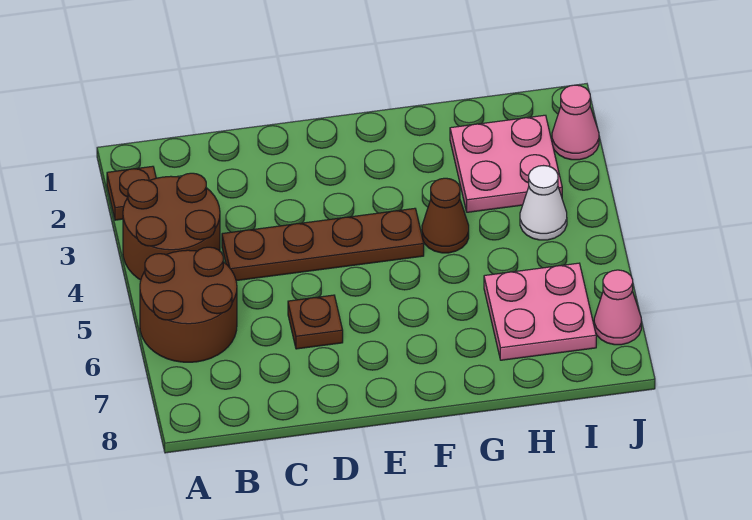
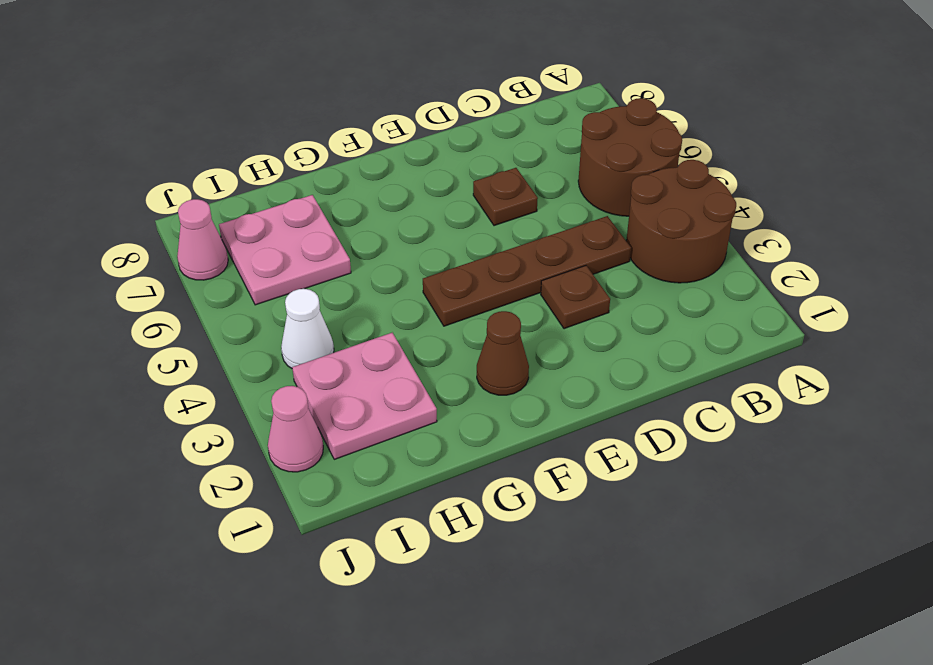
brown 1x1 plate [107,166,156,220] -> brown 1x1 plate moved to [541,266,610,329]
brown 1x1 cone [422,178,469,253] -> brown 1x1 cone moved to [477,311,529,395]

